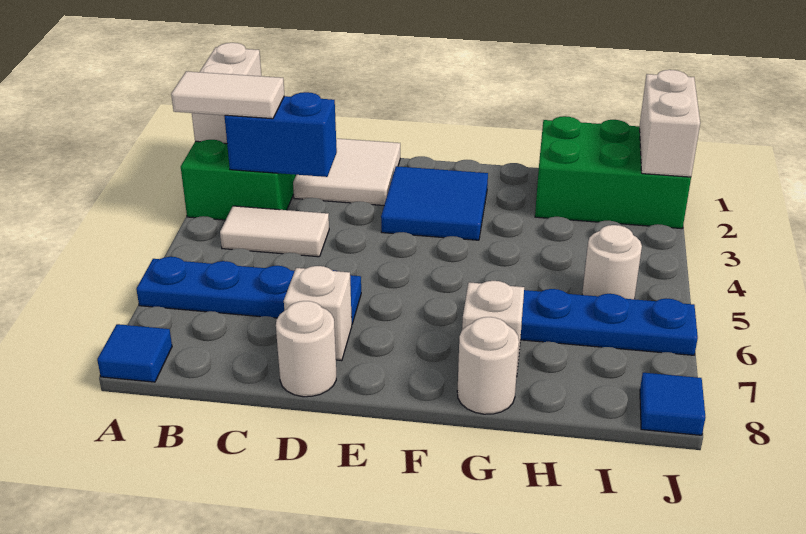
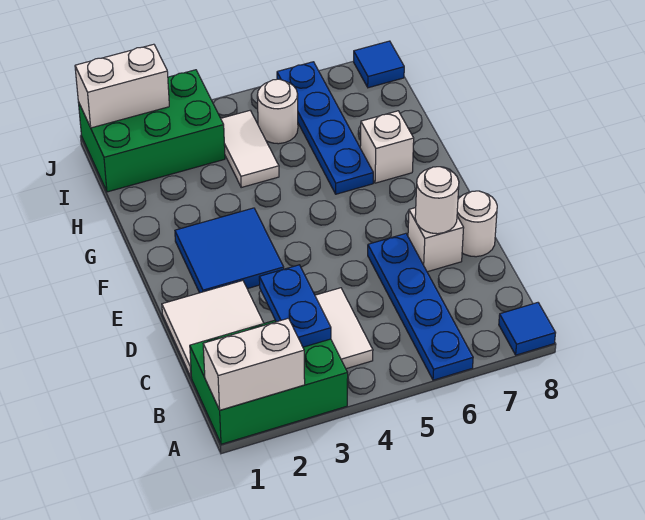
white 1x2 tile [171,71,284,119] -> white 1x2 tile moved to [221,111,279,187]
blue 1x2 brick [224,92,337,177] -> blue 1x2 plate [259,265,331,347]
white 1x1 round brick [457,317,519,414] -> white 1x1 round brick moved to [415,167,459,234]
green 2x3 brick [535,116,691,229] -> green 2x3 brick turned to [78,70,225,192]

